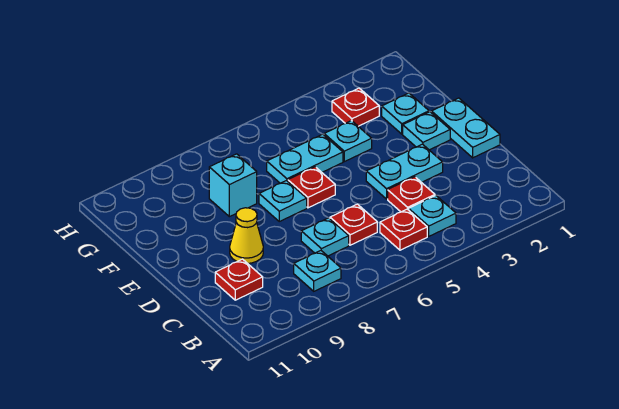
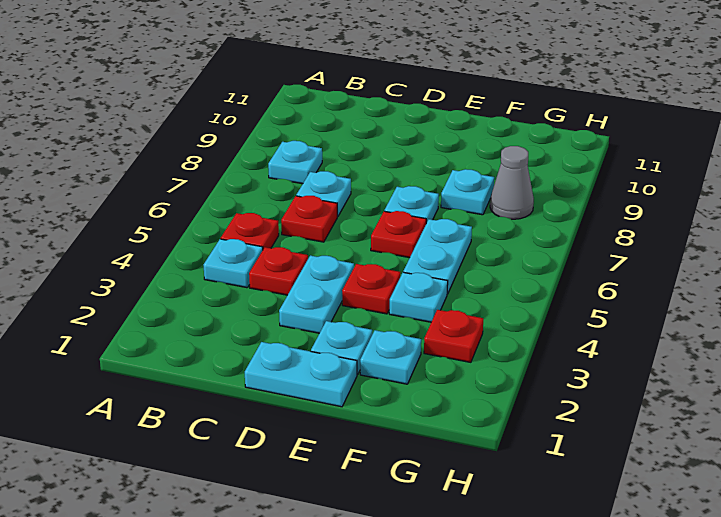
red 1x1 plate [215,259,263,300] -> red 1x1 plate moved to [342,264,400,314]
yellow 1x1 cone [230,208,263,263] -> none
cyan 1x1 brick [209,154,257,217] -> cyan 1x1 plate [441,169,494,215]
none -> grey 1x1 cone [490,146,534,219]

